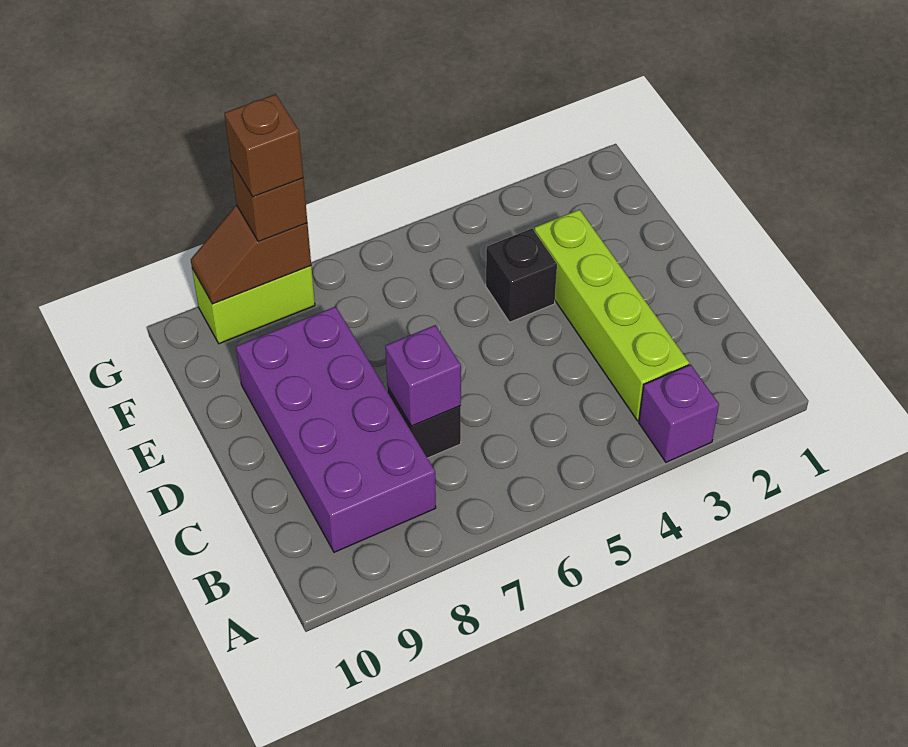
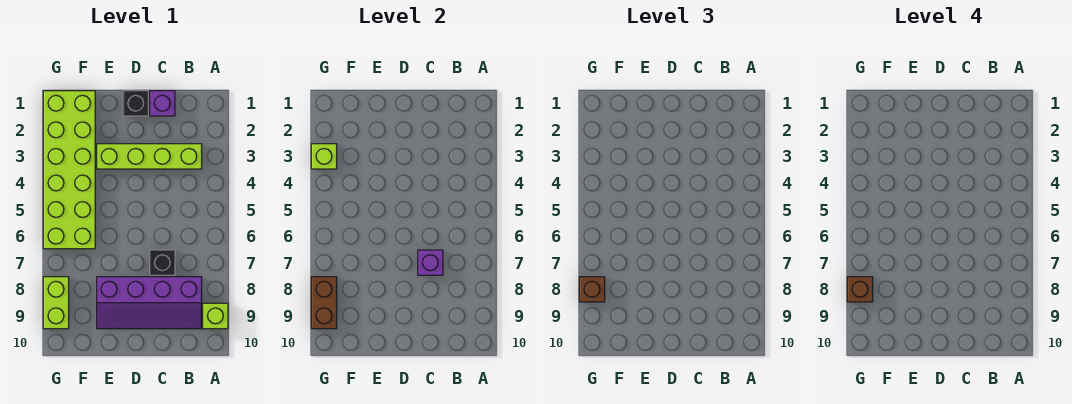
purple 1x1 brick [639,364,719,462] -> purple 1x1 brick moved to [150,91,175,116]
none -> lime 1x1 brick [203,303,228,329]
purple 2x4 brick [236,307,436,552] -> purple 2x4 slope [97,277,202,329]
black 1x1 brick [486,229,557,322] -> black 1x1 brick moved to [123,91,148,116]
none -> lime 2x6 brick [43,91,95,249]
none -> lime 1x1 brick [311,144,337,169]
brown 1x2 slope [191,205,311,304] -> brown 1x2 brick [311,277,337,329]

